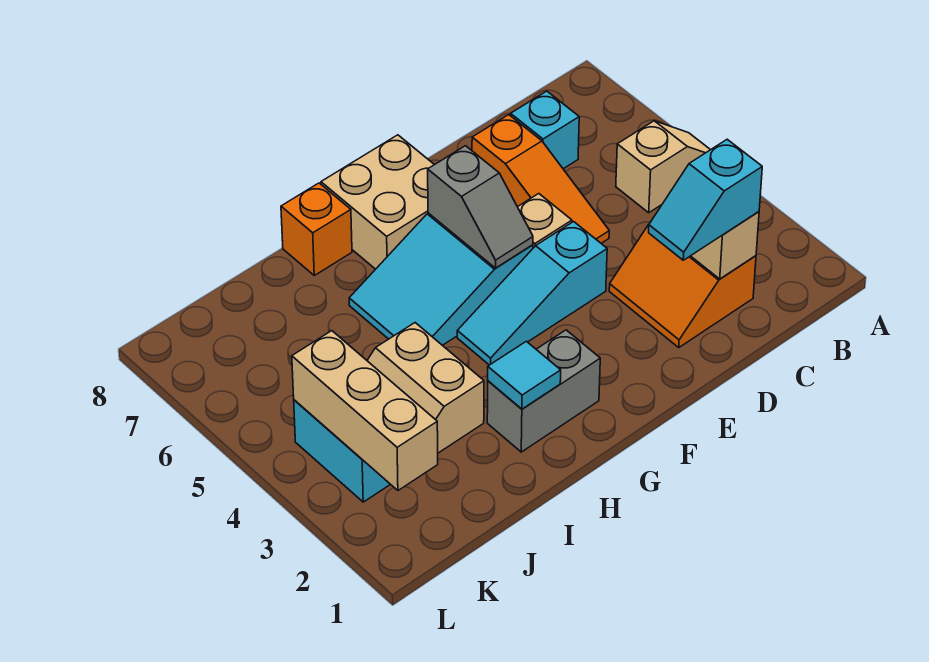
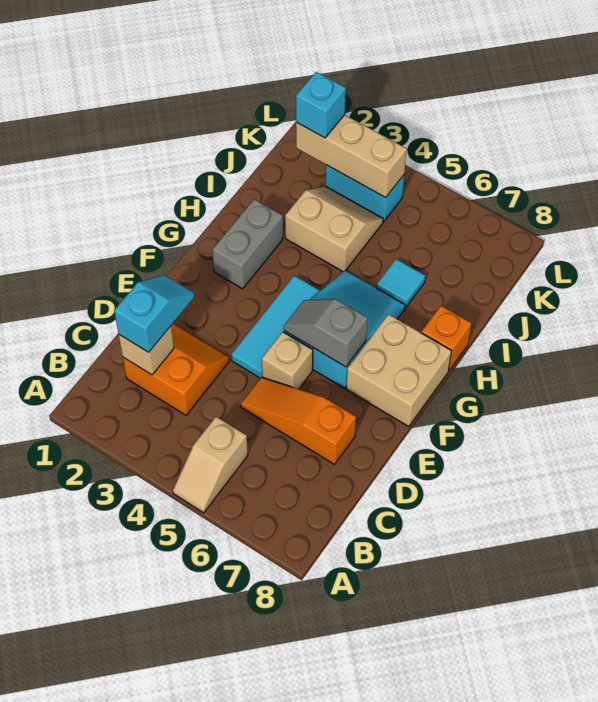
cyan 1x1 brick [511,91,579,169] -> cyan 1x1 brick moved to [296,72,346,138]
cyan 1x3 slope [457,222,607,365] -> cyan 1x3 tile [231,276,320,378]
cyan 1x1 tile [488,341,561,409] -> cyan 1x1 tile moved to [377,259,425,308]

